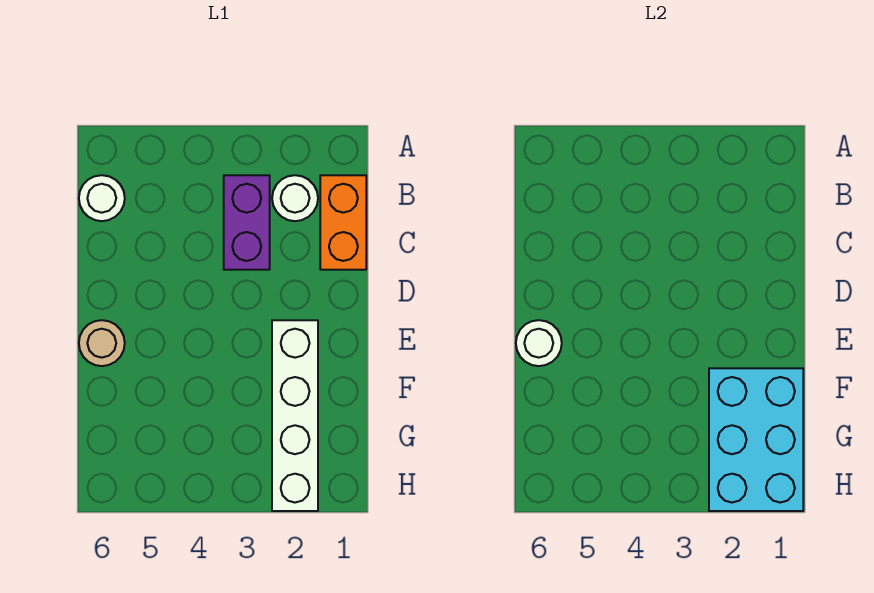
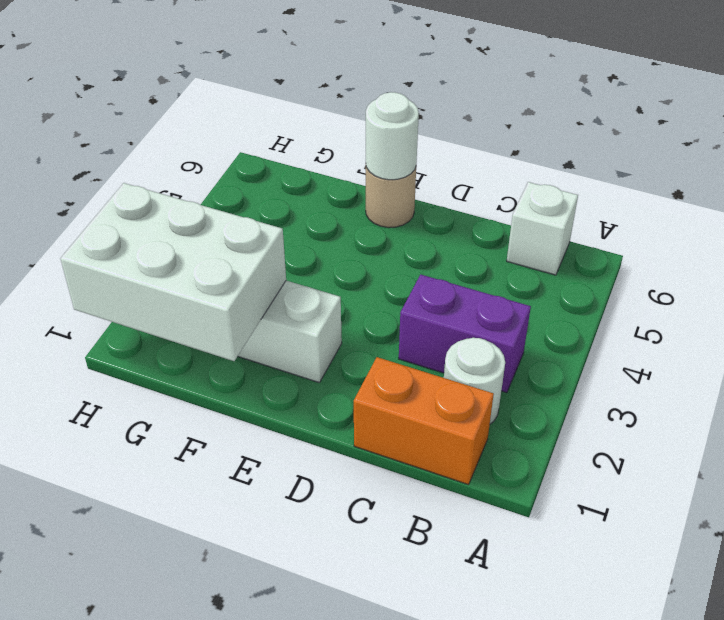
white 1x1 round brick [79,175,125,221] -> white 1x1 brick [507,182,578,275]
cyan 2x3 brick [709,368,803,511] -> white 2x3 brick [60,183,286,361]

